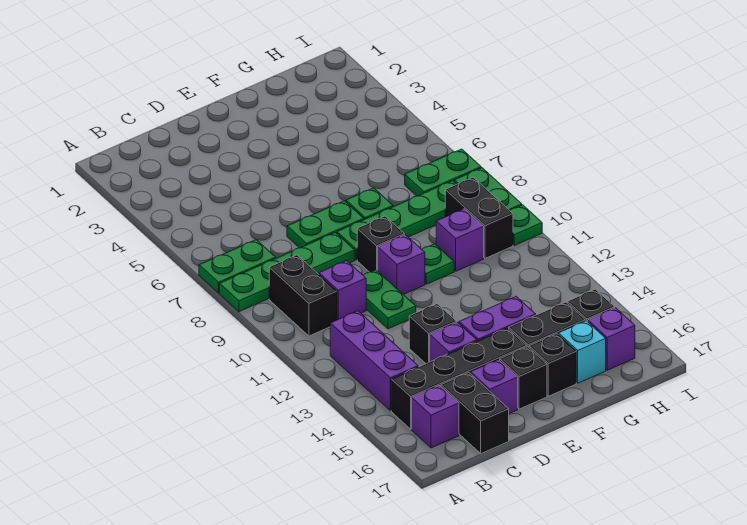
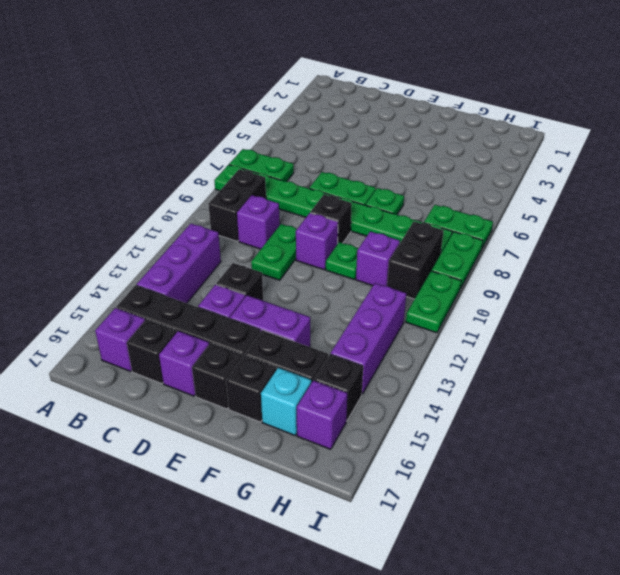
black 1x2 brick [441,373,509,454] -> black 1x1 brick [127,319,177,384]
none -> purple 1x3 brick [331,283,406,394]
green 1x1 plate [510,205,542,245] -> green 1x2 plate [406,271,461,333]

